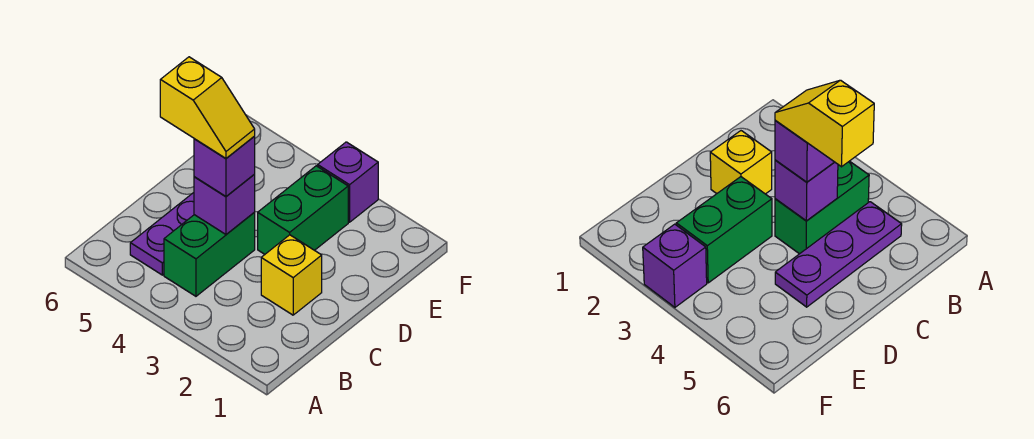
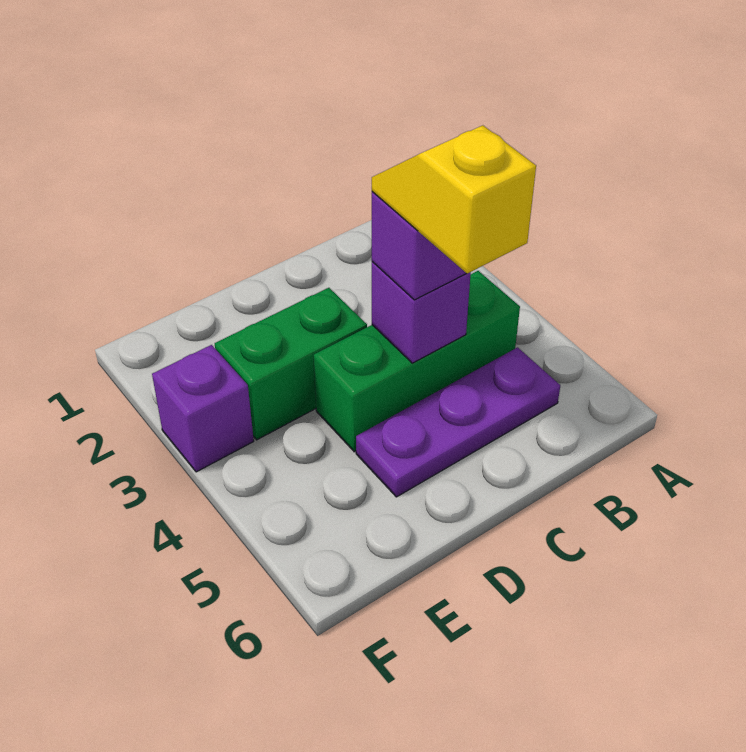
green 1x2 brick [164,213,255,296] -> green 1x3 brick [314,271,520,452]
yellow 1x1 brick [261,235,322,315] -> none

